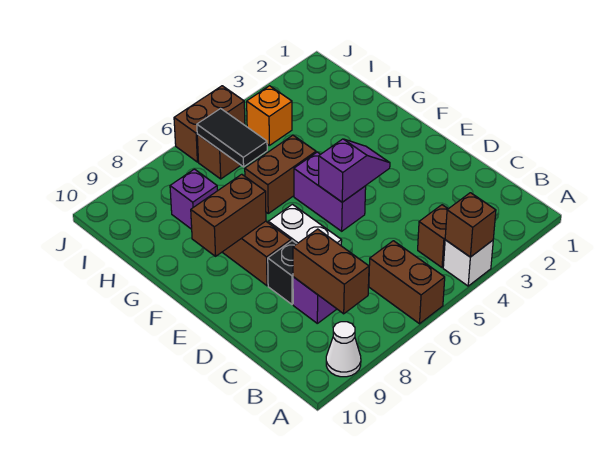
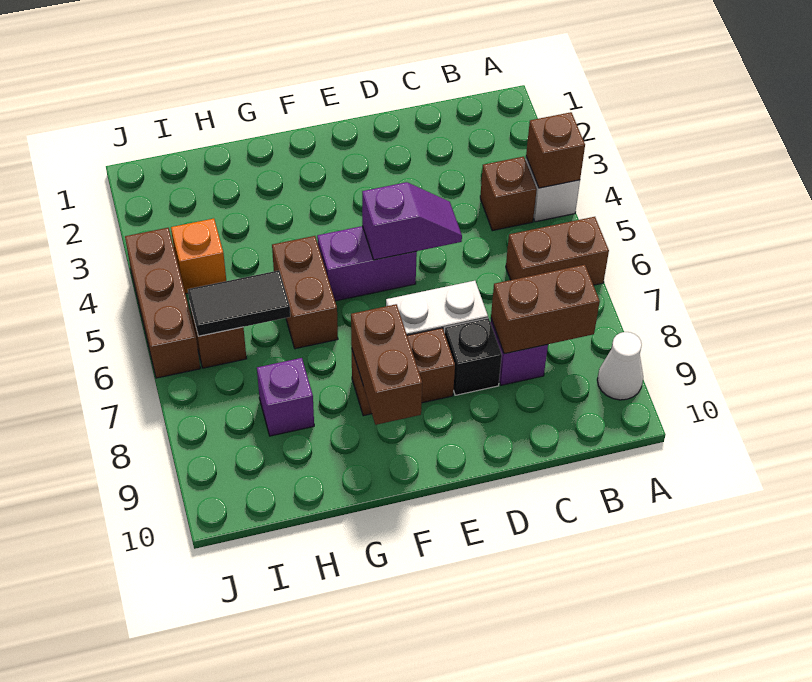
purple 1x2 slope [318,139,390,202] -> purple 1x2 slope turned to [362,182,462,260]
brown 1x2 brick [174,86,245,162] -> brown 1x3 brick [125,228,200,378]

